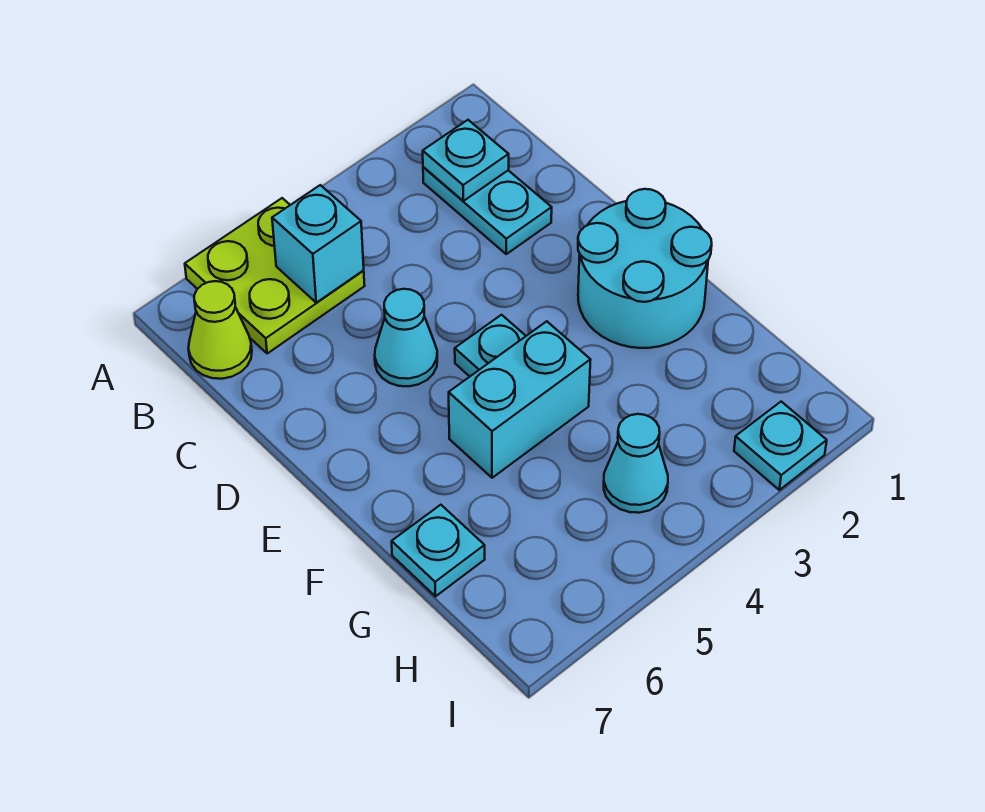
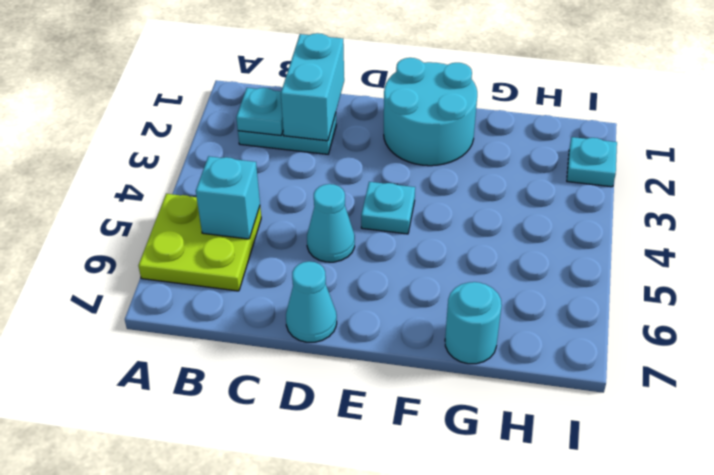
lime 1x1 cone [188,281,252,379] -> none
cyan 1x2 brick [449,321,590,478] -> cyan 1x2 brick moved to [281,33,344,141]
cyan 1x1 plate [392,505,485,596] -> cyan 1x1 round brick [445,282,502,364]
cyan 1x1 cone [604,414,668,513] -> cyan 1x1 cone moved to [286,261,337,342]

